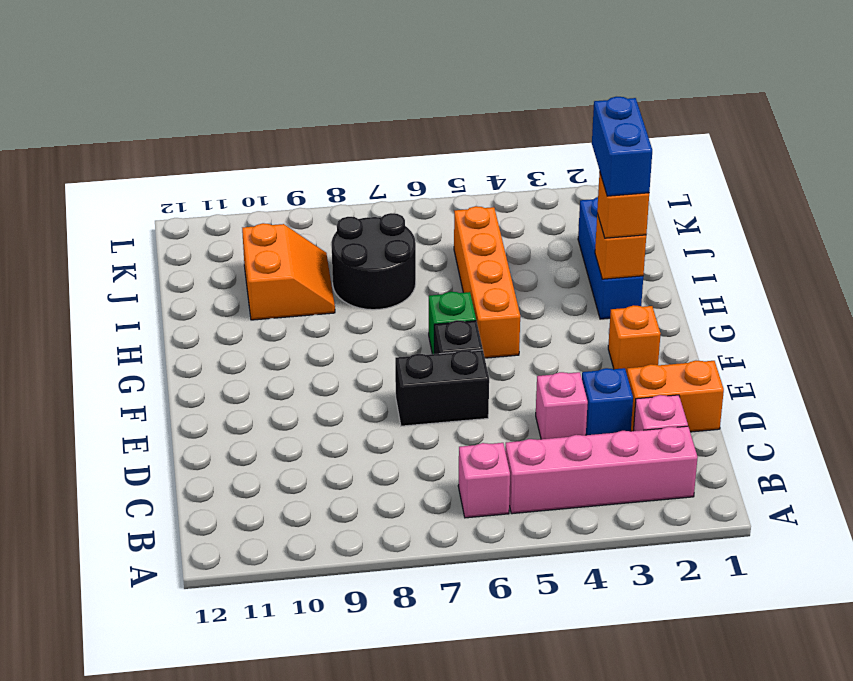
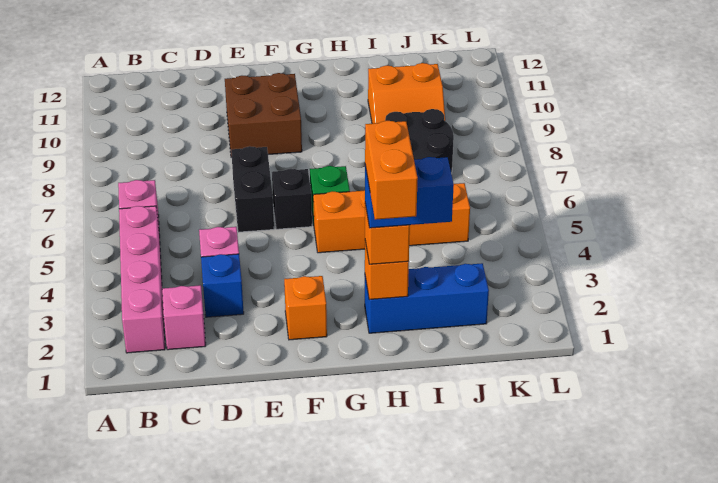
orange 1x2 brick [627,360,724,432] -> orange 1x2 brick moved to [365,121,418,220]
none -> brown 2x2 brick [225,73,302,157]

